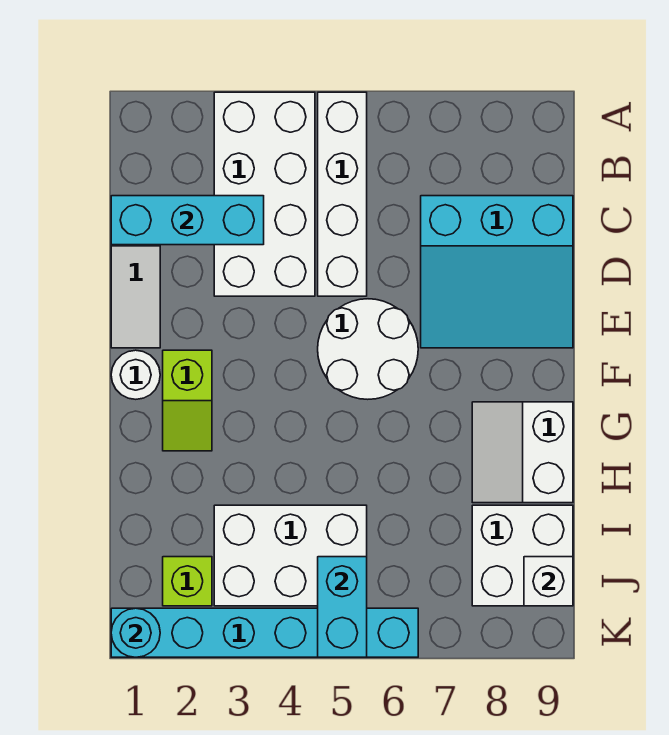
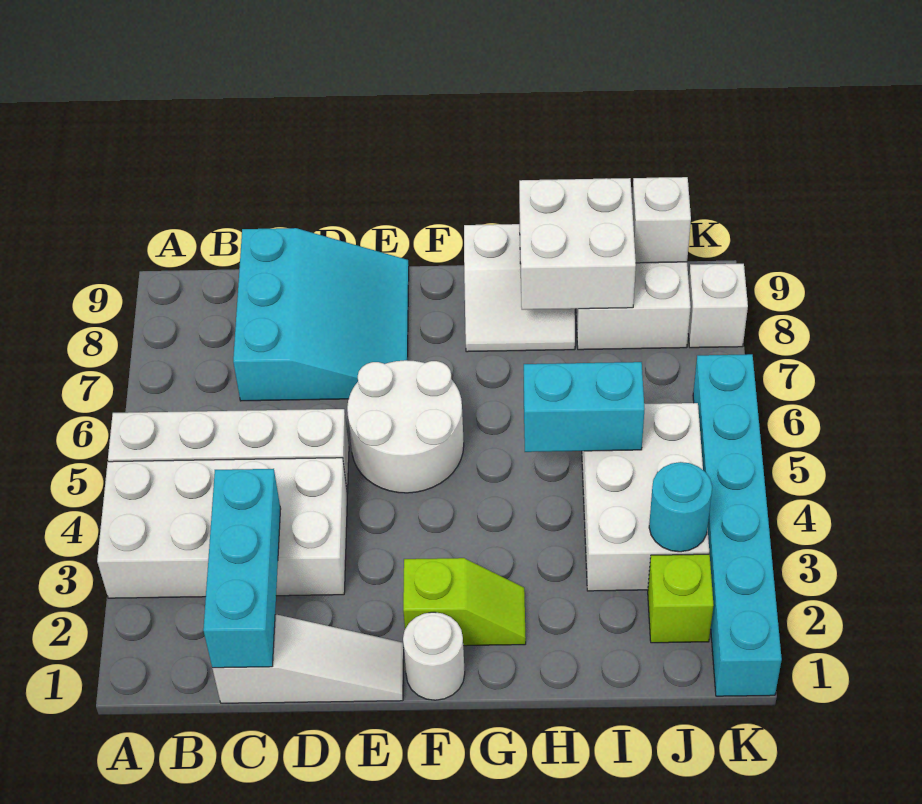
none -> white 2x2 brick [519,178,636,310]
cyan 1x2 brick [318,557,367,657] -> cyan 1x2 brick moved to [524,362,644,452]
cyan 1x1 round brick [111,608,160,657] -> cyan 1x1 round brick moved to [649,462,712,552]
none -> white 1x1 brick [688,264,748,348]

